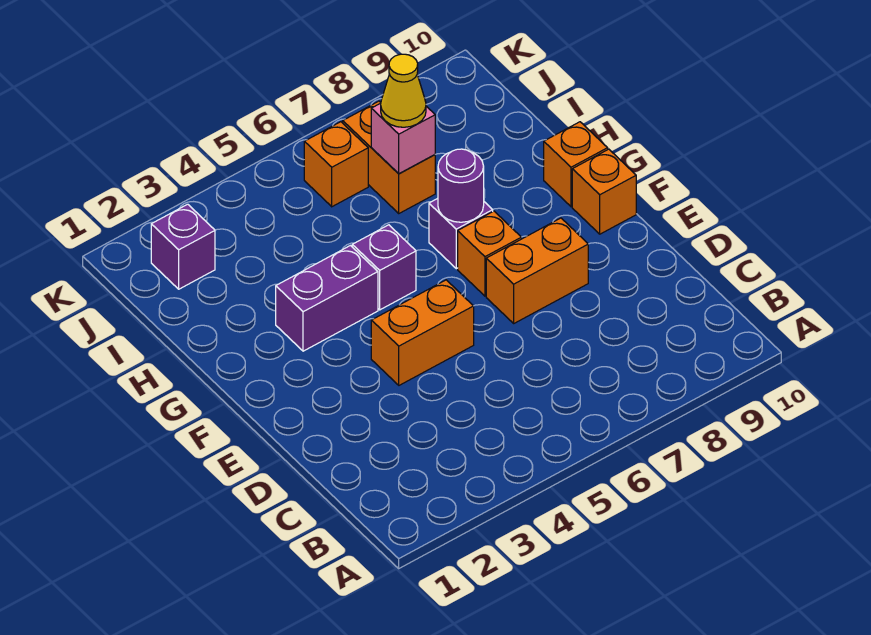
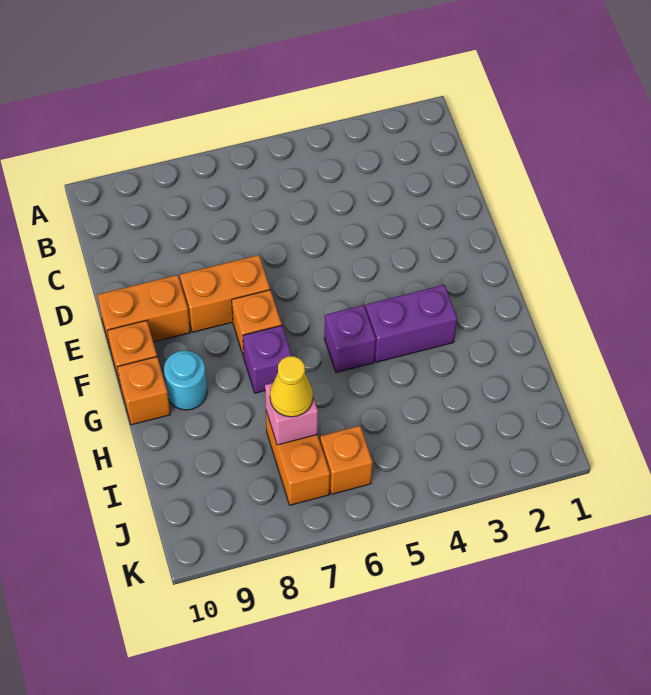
orange 1x2 brick [371,280,474,385] -> orange 1x2 brick moved to [98,275,190,350]
purple 1x1 round brick [438,149,484,222] -> none
none -> cyan 1x1 round brick [164,350,207,410]
purple 1x1 brick [151,204,215,289] -> none

